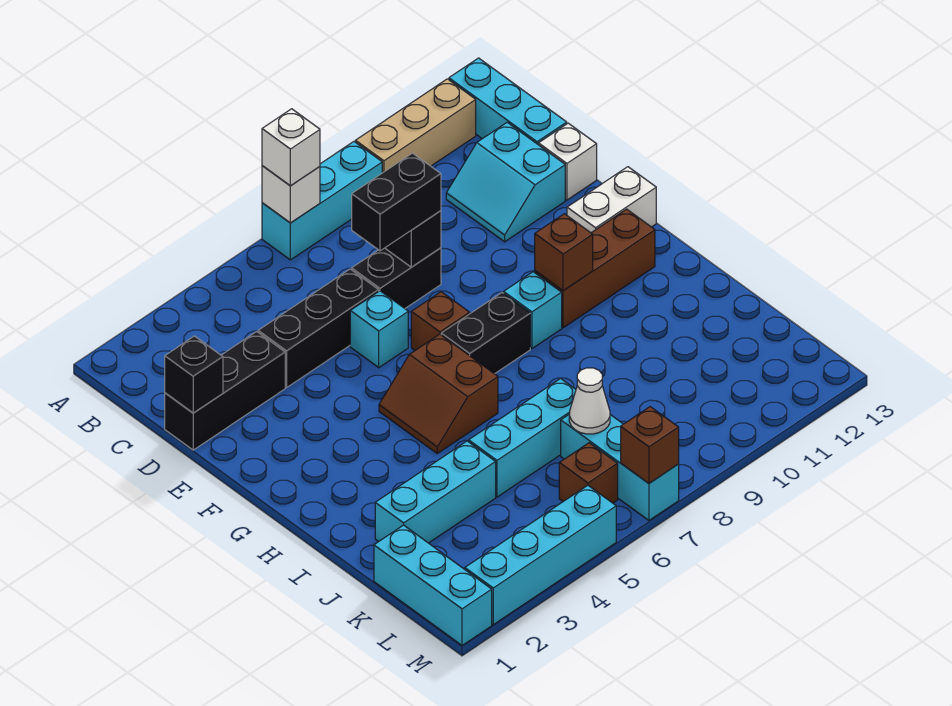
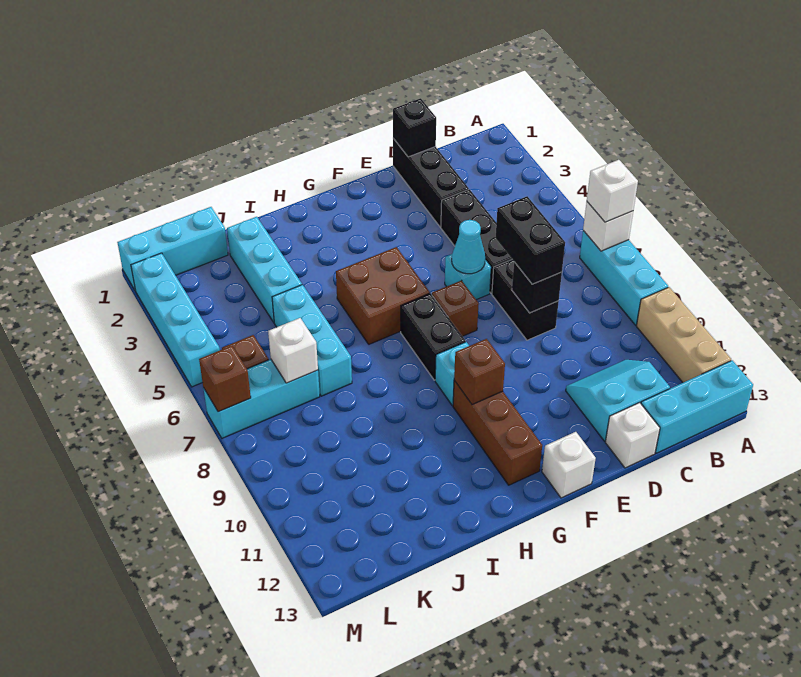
none -> cyan 1x1 cone [452,220,485,274]
white 1x2 brick [567,167,656,233] -> white 1x1 brick [542,432,596,498]
brown 2x2 slope [379,334,498,453] -> brown 2x2 brick [336,247,430,344]
white 1x1 cone [569,368,610,434] -> white 1x1 brick [268,318,318,383]

